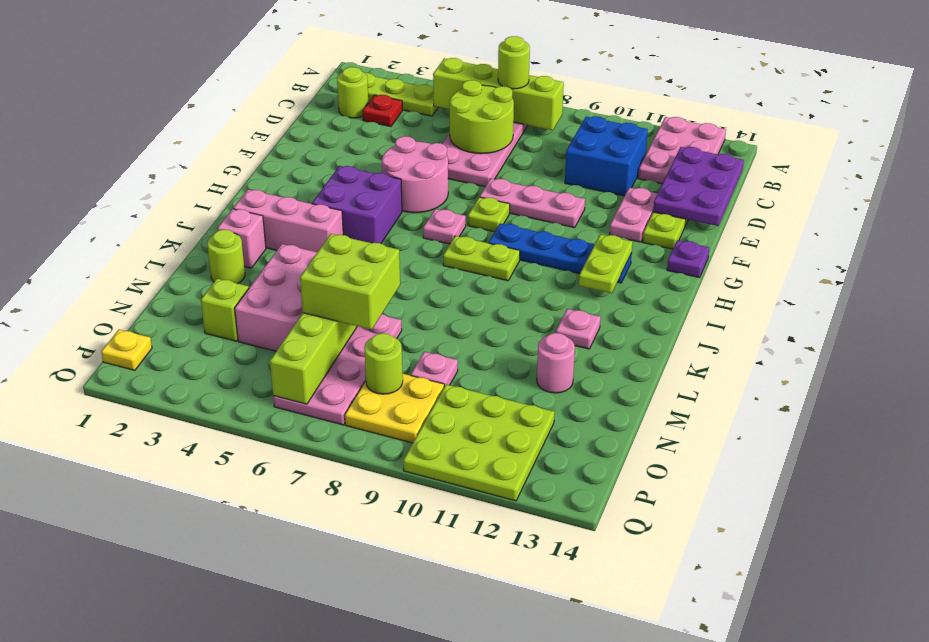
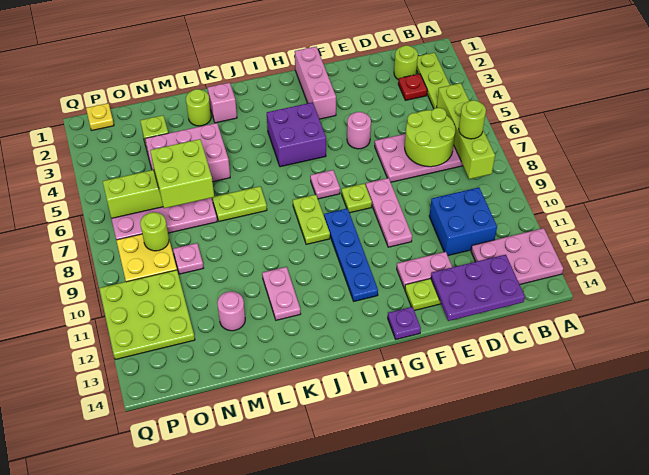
pink 2x2 round brick [382,136,448,213] -> pink 1x1 round brick [347,112,371,149]
lime 1x2 plate [579,234,633,293] -> lime 1x2 plate moved to [213,186,267,221]
pink 1x3 brick [233,189,343,252] -> pink 1x3 brick moved to [295,47,336,119]
pink 1x1 plate [556,309,601,349] -> pink 1x2 plate [262,267,301,320]

